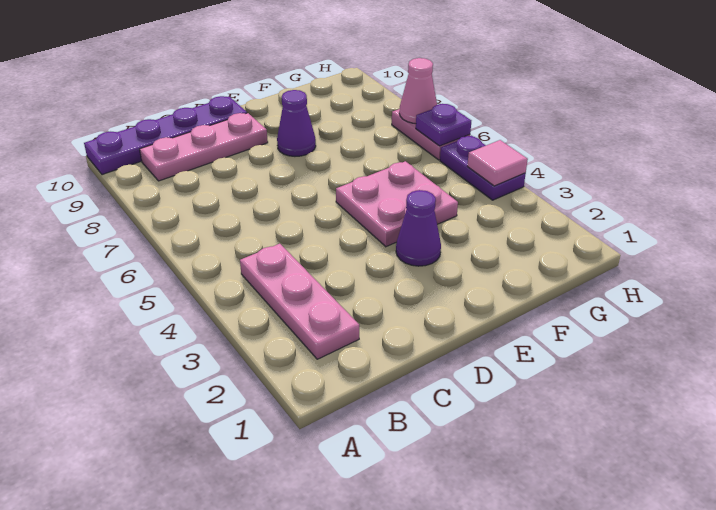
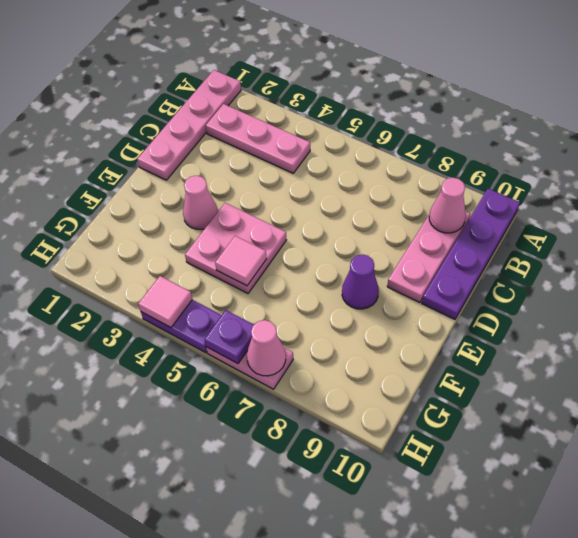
none -> pink 1x4 plate [137,70,241,180]
none -> pink 1x1 cone [429,178,466,233]
purple 1x1 cone [396,190,441,266] -> pink 1x1 cone [183,176,218,229]
none -> pink 1x1 tile [215,236,266,286]

